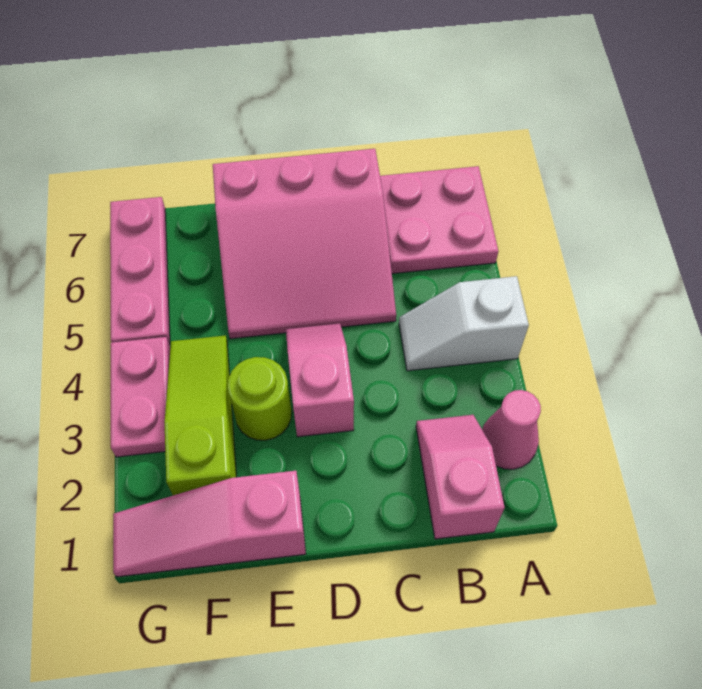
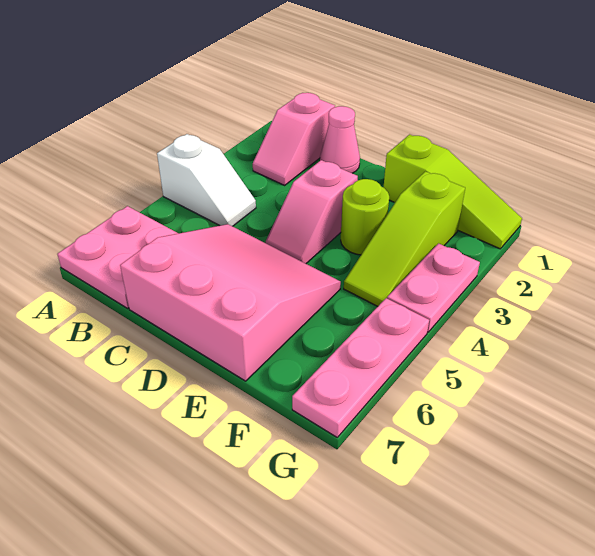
pink 1x1 cone [482,390,541,469] -> pink 1x1 cone moved to [320,106,360,173]
pink 1x3 slope [113,471,306,577] -> lime 1x3 slope [383,135,522,249]

